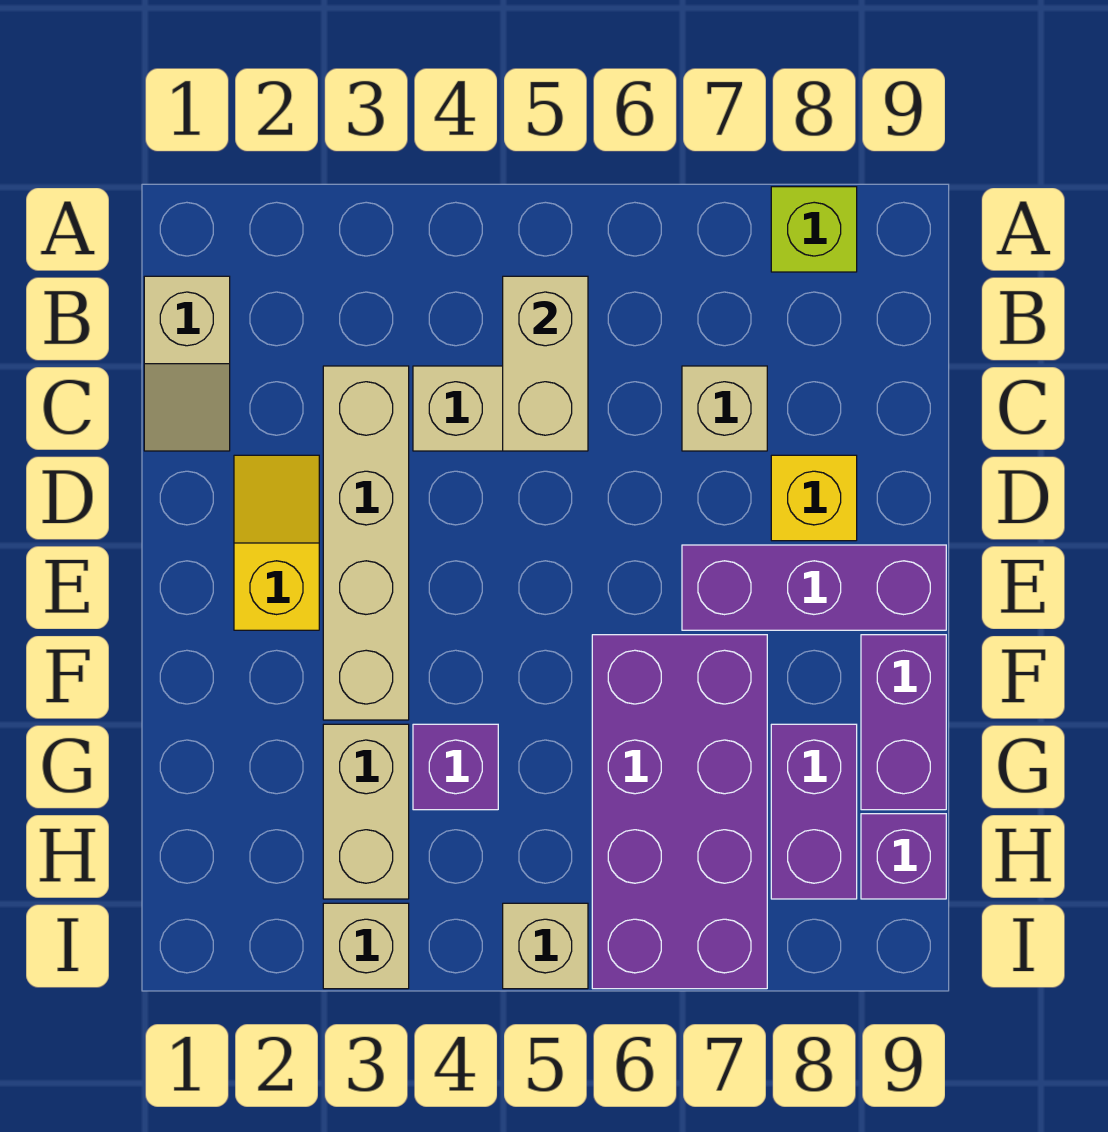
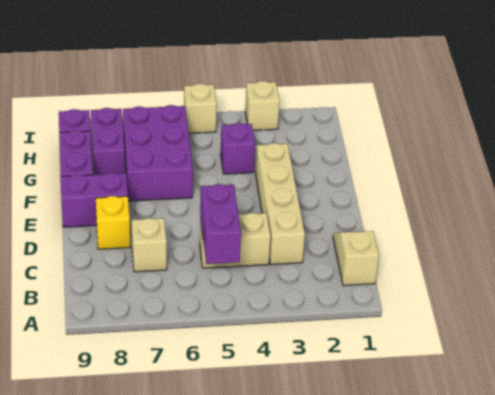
lime 1x1 brick [771,187,857,272] -> none
tan 1x2 brick [503,276,588,451] -> purple 1x2 brick [200,184,241,264]
yellow 1x2 slope [234,455,319,630] -> none
purple 1x3 brick [682,545,946,630] -> purple 1x2 brick [61,173,128,227]
purple 2x4 brick [592,635,767,989] -> purple 2x3 brick [123,105,193,201]
tan 1x2 brick [323,724,409,899] -> none

